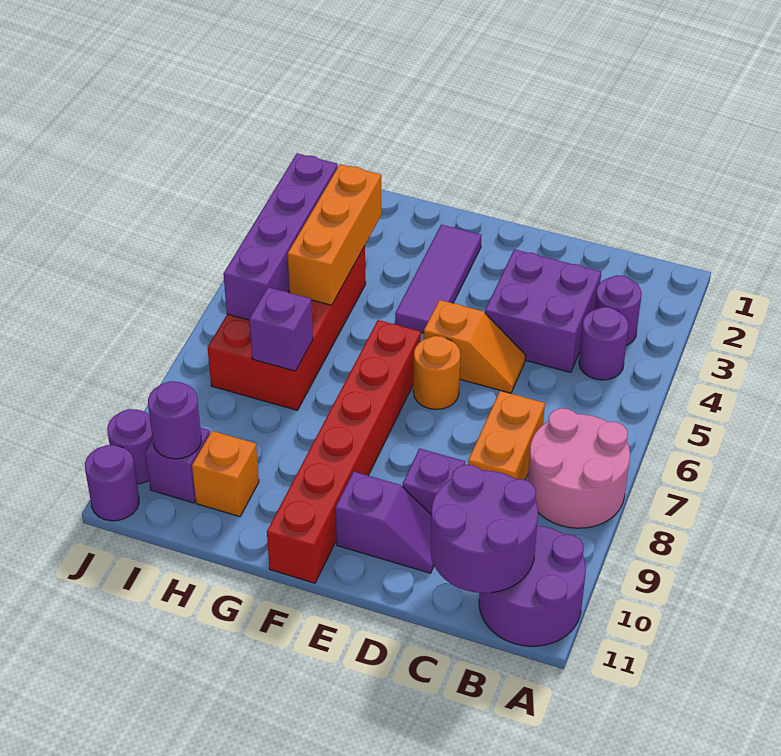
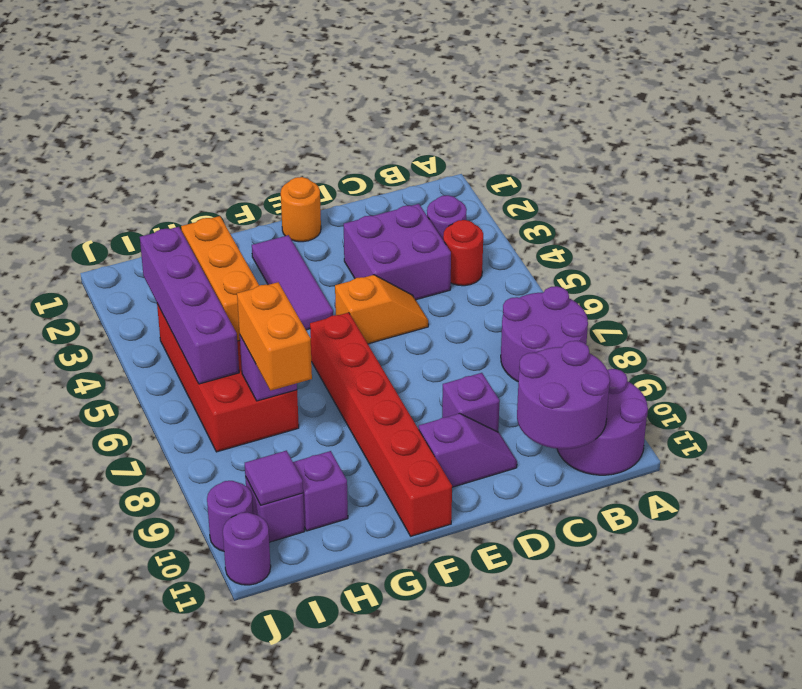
pink 2x2 round brick [528,408,630,528] -> purple 2x2 round brick [501,286,588,381]
purple 1x1 round brick [579,307,629,380] -> red 1x1 round brick [443,220,483,286]
orange 1x2 brick [468,391,545,480] -> orange 1x2 brick moved to [237,282,312,391]
orange 1x1 round brick [413,336,460,409] -> orange 1x1 round brick moved to [281,177,321,242]
orange 1x1 brick [192,431,259,517] -> purple 1x1 brick [293,451,348,531]
purple 1x1 round brick [148,381,201,459] -> purple 1x1 tile [245,451,303,505]

